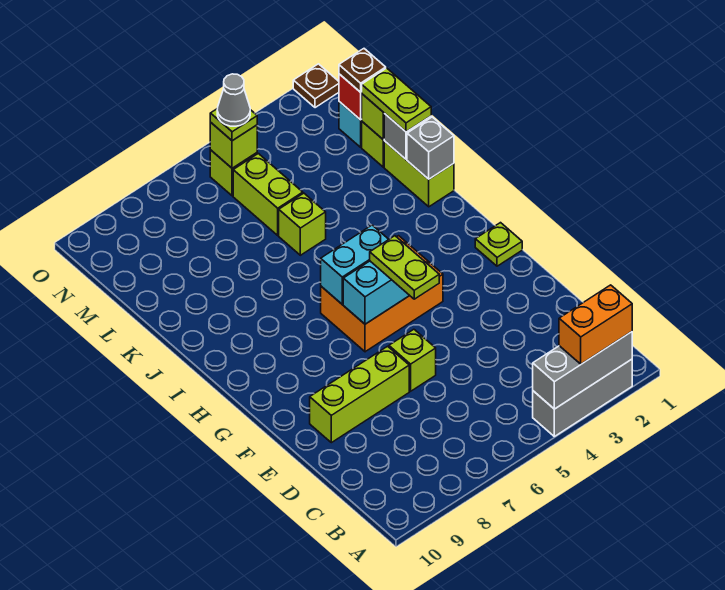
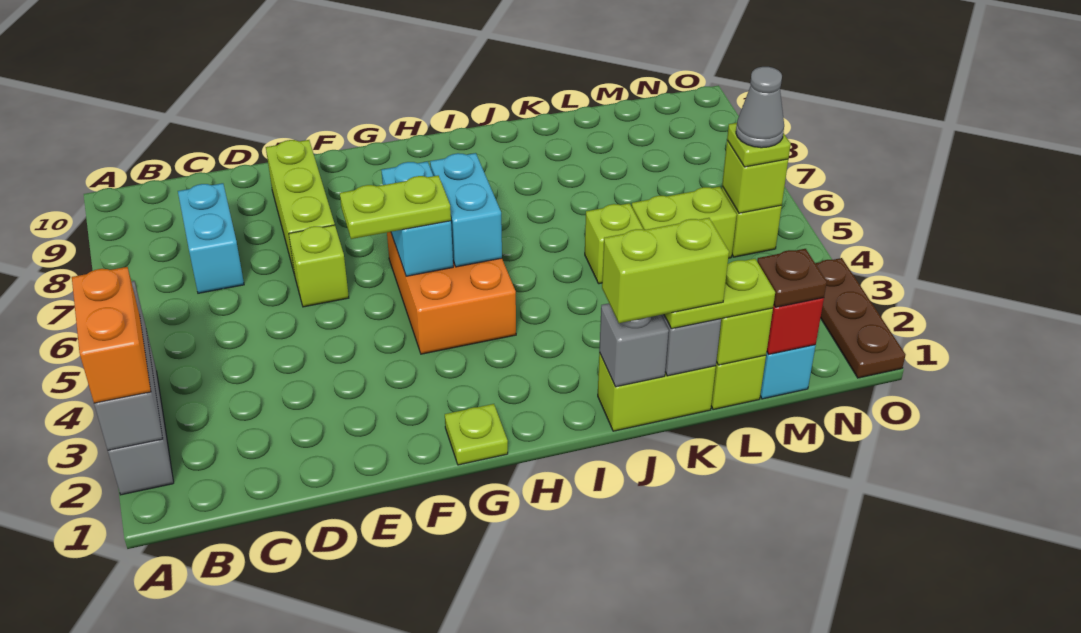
none -> cyan 1x2 brick [178,183,244,293]
none -> lime 1x2 brick [602,218,729,323]
brown 1x1 plate [293,64,339,108] -> brown 1x3 plate [815,258,905,378]

